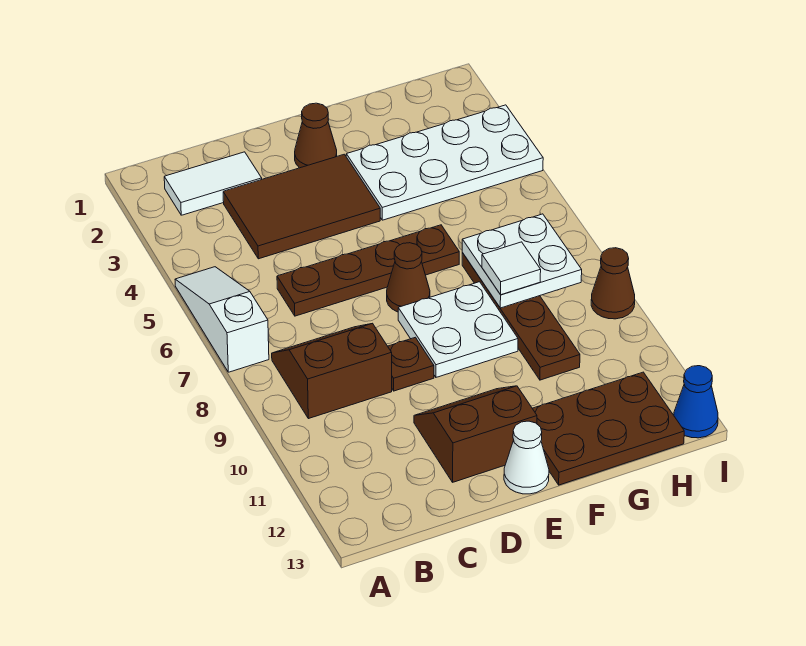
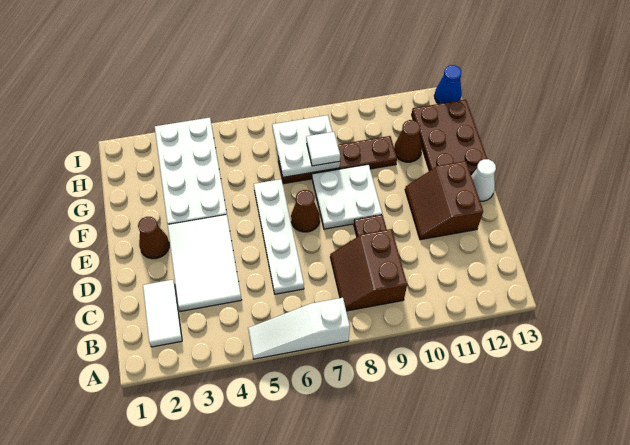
brown 2x3 tile [223,154,380,259] -> white 2x3 tile [168,215,242,312]
brown 1x4 plate [277,225,459,316] -> white 1x4 plate [254,179,304,294]
brown 1x1 cone [591,248,635,319] -> brown 1x1 cone moved to [394,120,422,162]

